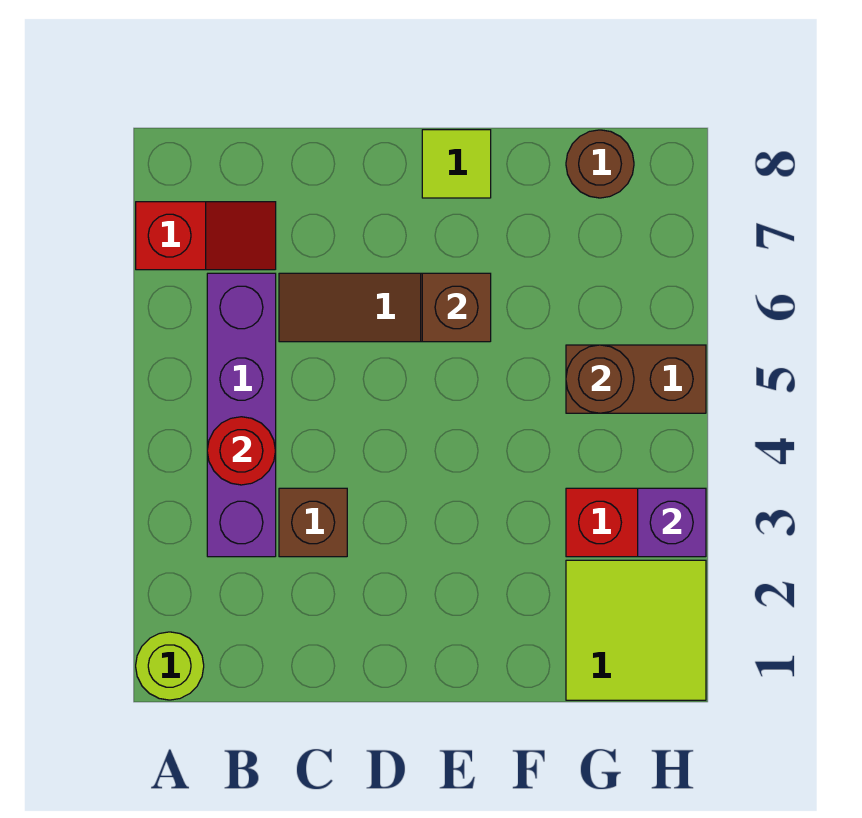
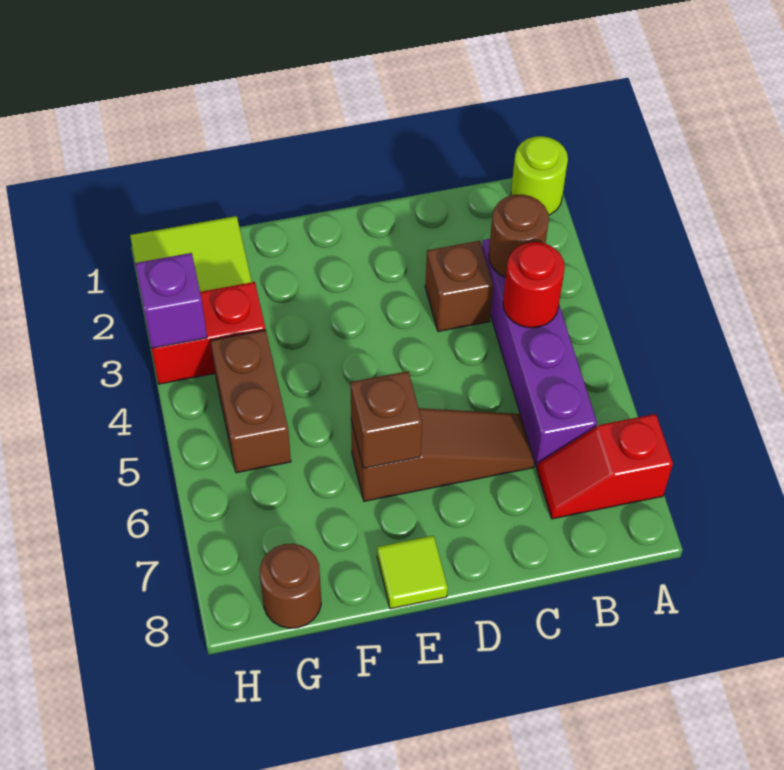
brown 1x2 brick [566,345,706,413] -> brown 1x2 brick turned to [211,330,291,473]
brown 1x1 round brick [566,345,634,413] -> brown 1x1 round brick moved to [489,194,549,278]

